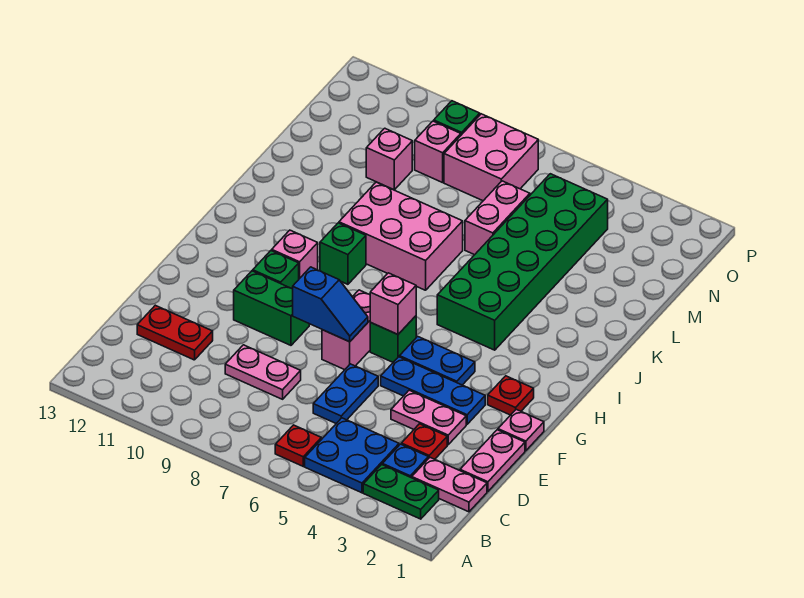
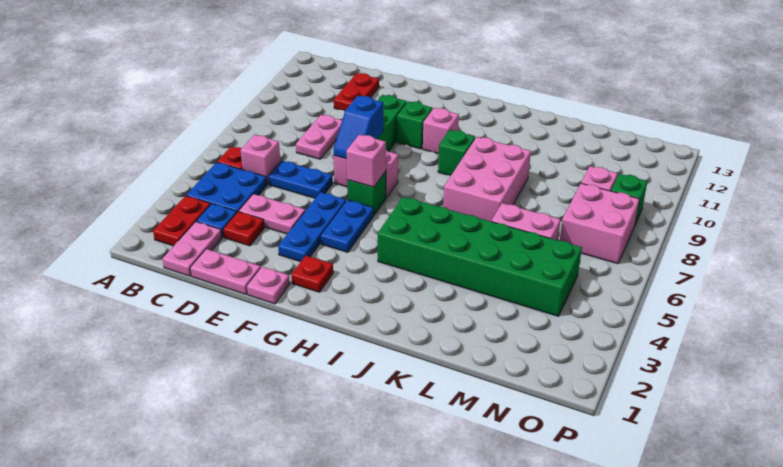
green 1x2 plate [363,465,439,519] -> red 1x2 plate [153,196,210,246]
pink 1x2 plate [391,390,466,445] -> pink 1x2 plate turned to [239,194,305,234]
pink 1x1 brick [366,128,412,190] -> pink 1x1 brick moved to [241,135,280,184]

